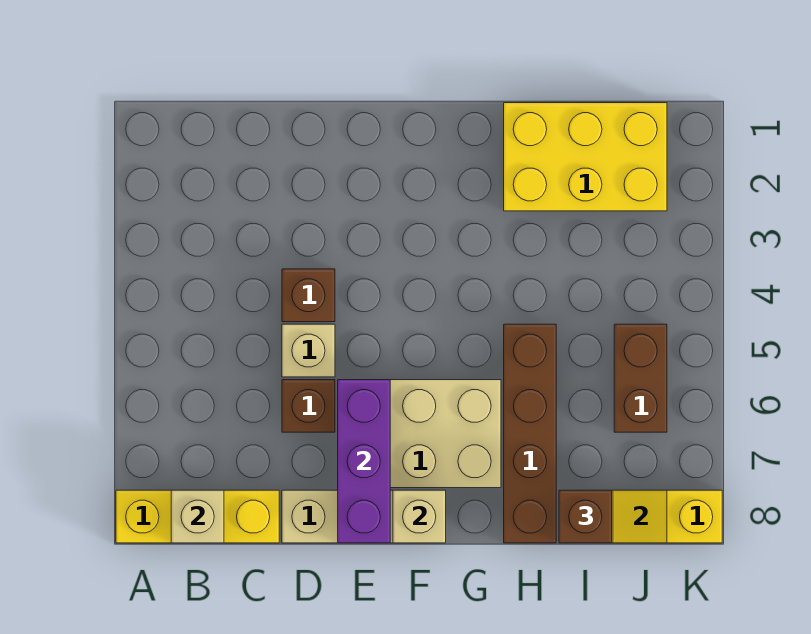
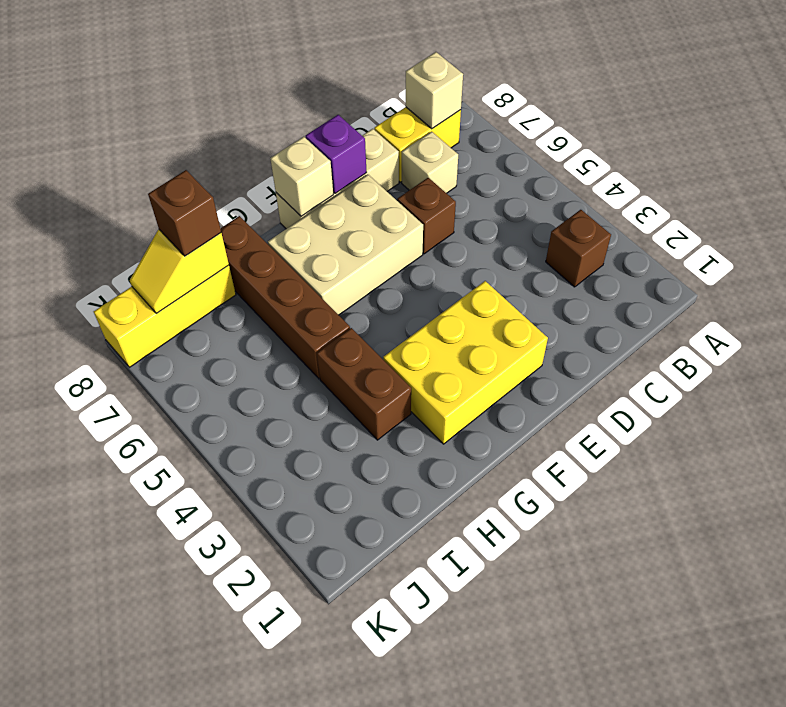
yellow 1x3 brick [116,490,279,543] -> yellow 1x2 brick [374,107,461,182]
brown 1x1 brick [282,269,335,322] -> brown 1x1 brick moved to [546,210,611,287]
tan 1x1 brick [282,324,335,377] -> tan 1x1 brick moved to [402,132,458,193]
purple 1x3 brick [338,380,390,543] -> purple 1x1 brick [306,115,367,194]
yellow 2x3 brick [504,103,667,211] -> yellow 2x3 brick moved to [383,281,548,444]
brown 1x2 brick [614,324,667,432] -> brown 1x2 brick moved to [317,328,411,440]

